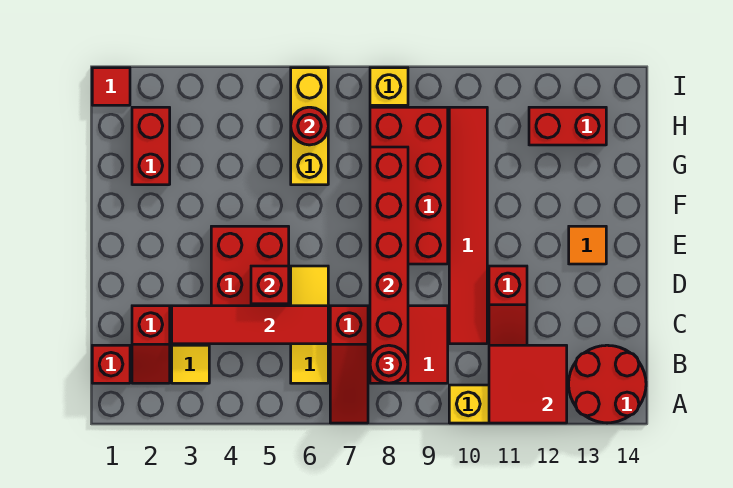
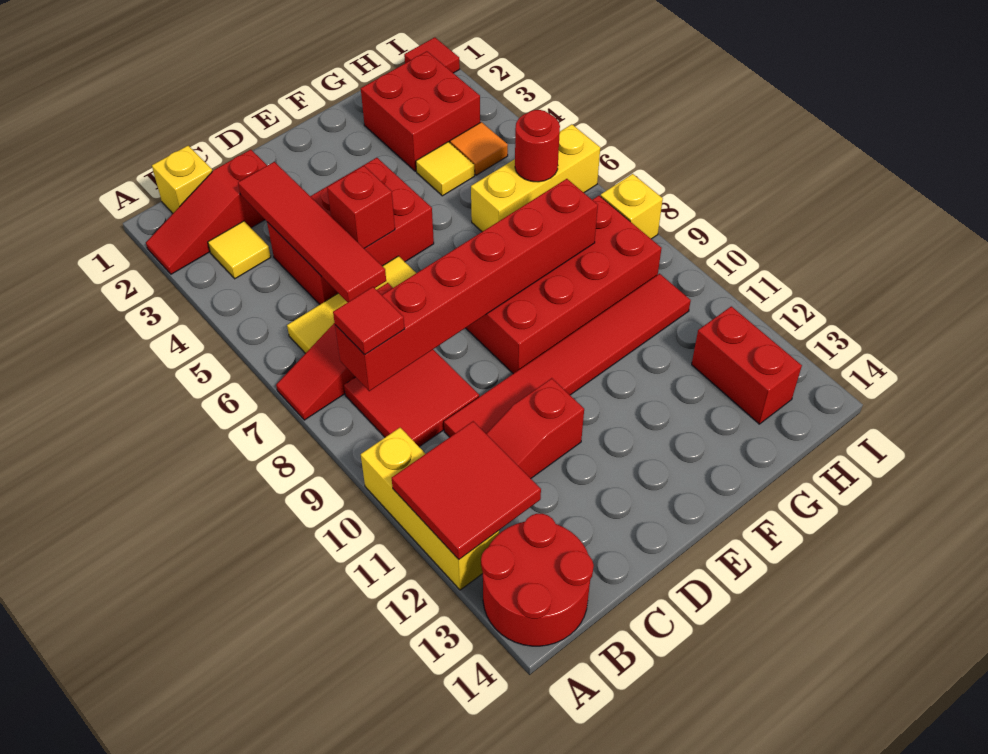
red 1x1 brick [92,345,130,383] -> yellow 1x1 brick [152,146,212,213]
red 1x2 slope [132,306,170,383] -> red 1x3 slope [146,150,267,274]
red 1x1 round brick [370,345,408,383] -> red 1x1 tile [333,287,405,355]
orange 1x1 tile [569,226,606,264] -> orange 1x1 tile moved to [450,122,508,175]
red 1x2 brick [132,107,170,185] -> red 2x2 brick [361,51,480,171]
none -> yellow 1x1 tile [416,142,475,196]

